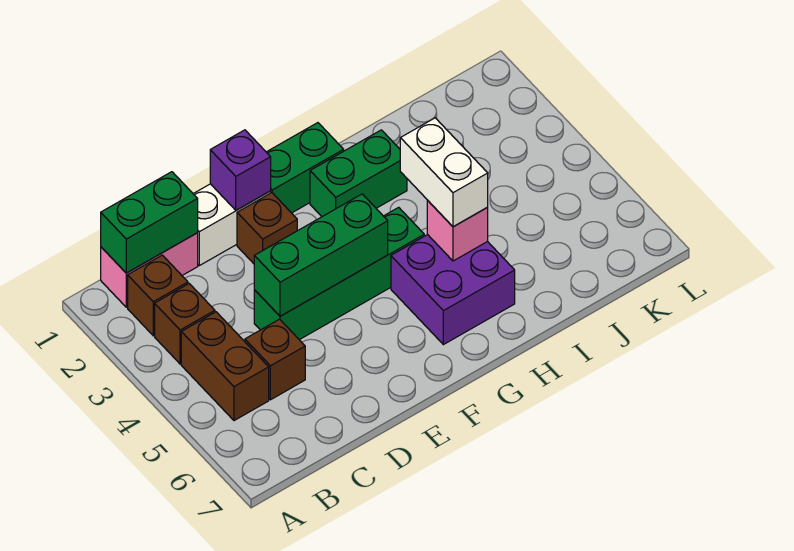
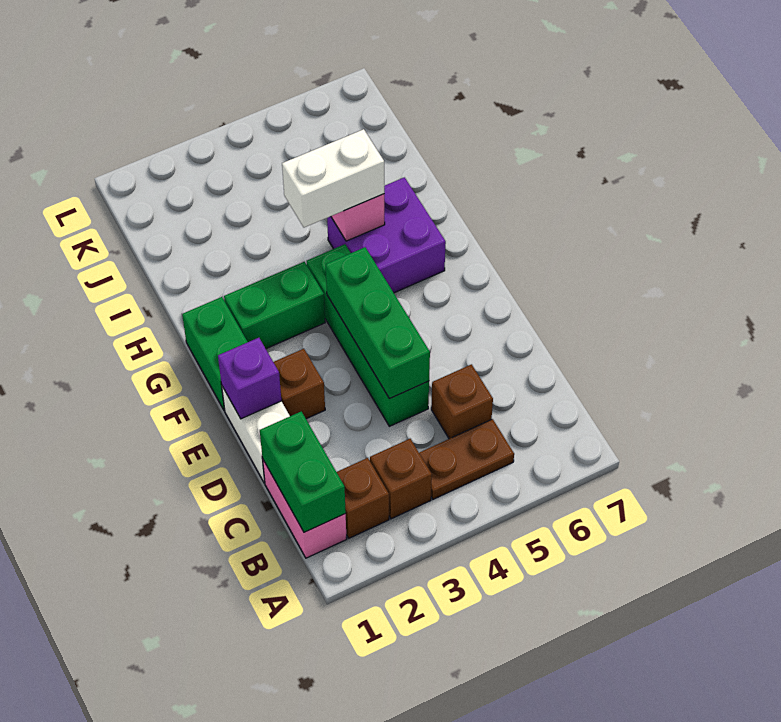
brown 1x2 brick [181,312,269,421] -> brown 1x2 plate [419,419,514,499]
green 1x2 brick [310,130,407,217] -> green 1x2 brick turned to [224,262,325,349]

